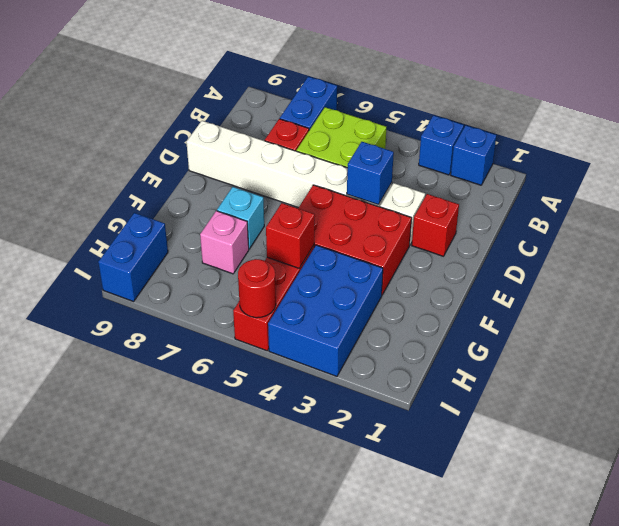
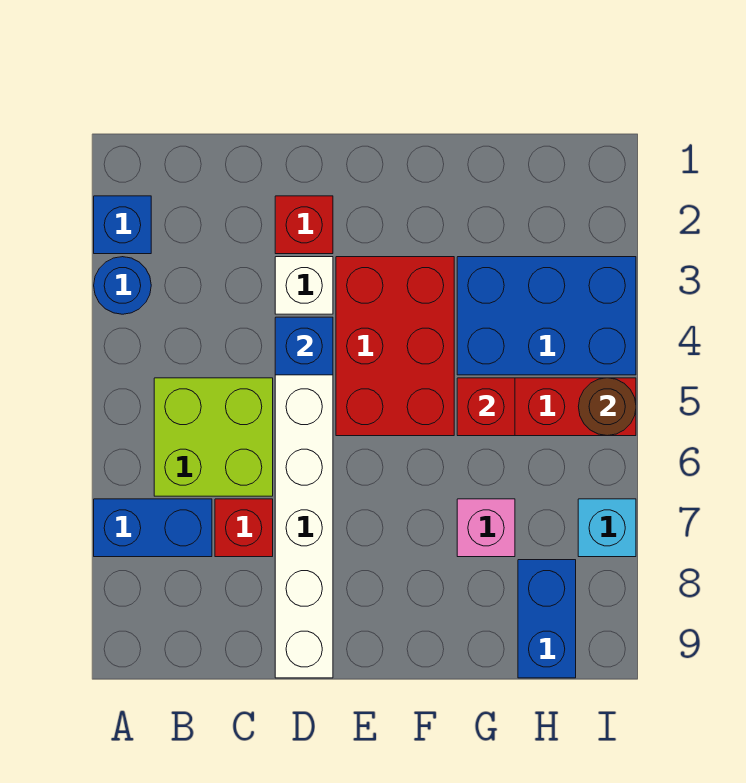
blue 1x1 brick [419,115,464,175] -> blue 1x1 round brick [94,257,151,314]
cyan 1x1 brick [217,187,264,249] -> cyan 1x1 brick moved to [578,499,636,557]
blue 1x2 brick [98,213,168,302] -> blue 1x2 brick turned to [518,560,576,678]
red 1x1 round brick [238,259,276,318] -> brown 1x1 round brick [578,378,636,436]

